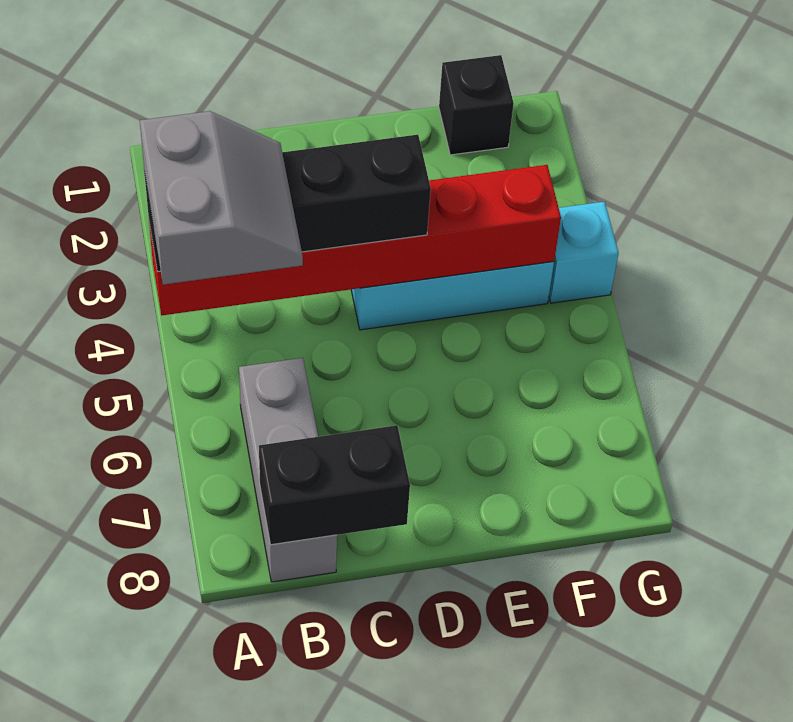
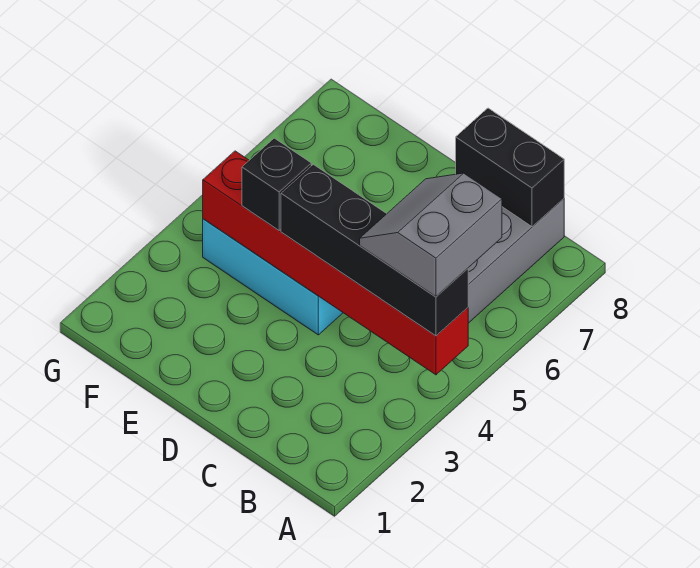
black 1x1 brick [439,55,514,155] -> black 1x1 brick moved to [242,138,311,230]
cyan 1x1 brick [549,202,619,303] -> none

